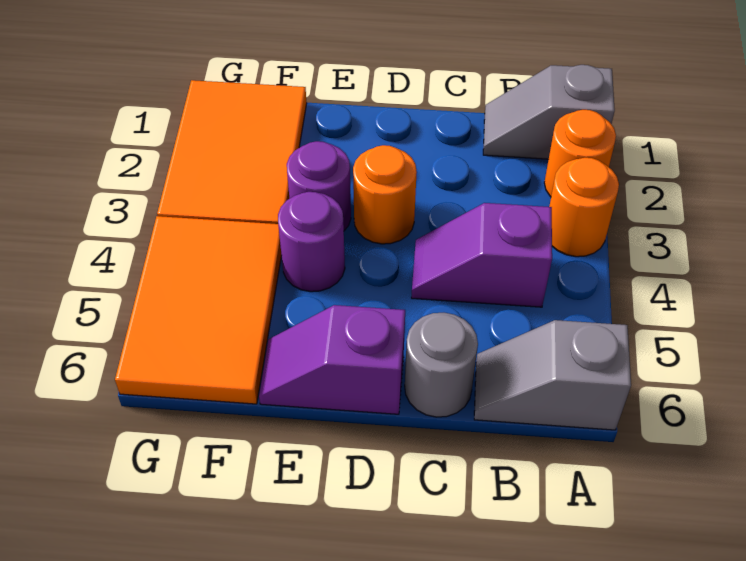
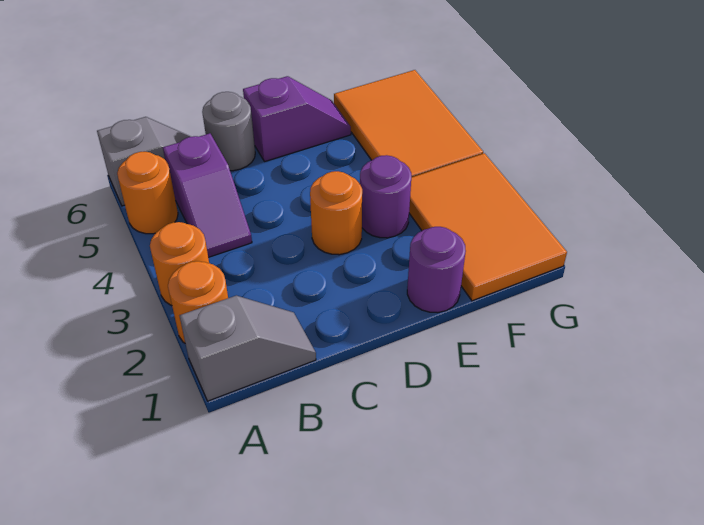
none -> orange 1x1 round brick [117,152,178,234]
purple 1x2 slope [411,203,552,307] -> purple 1x2 slope turned to [163,133,252,257]
purple 1x1 round brick [278,192,345,292] -> purple 1x1 round brick moved to [407,227,466,313]

